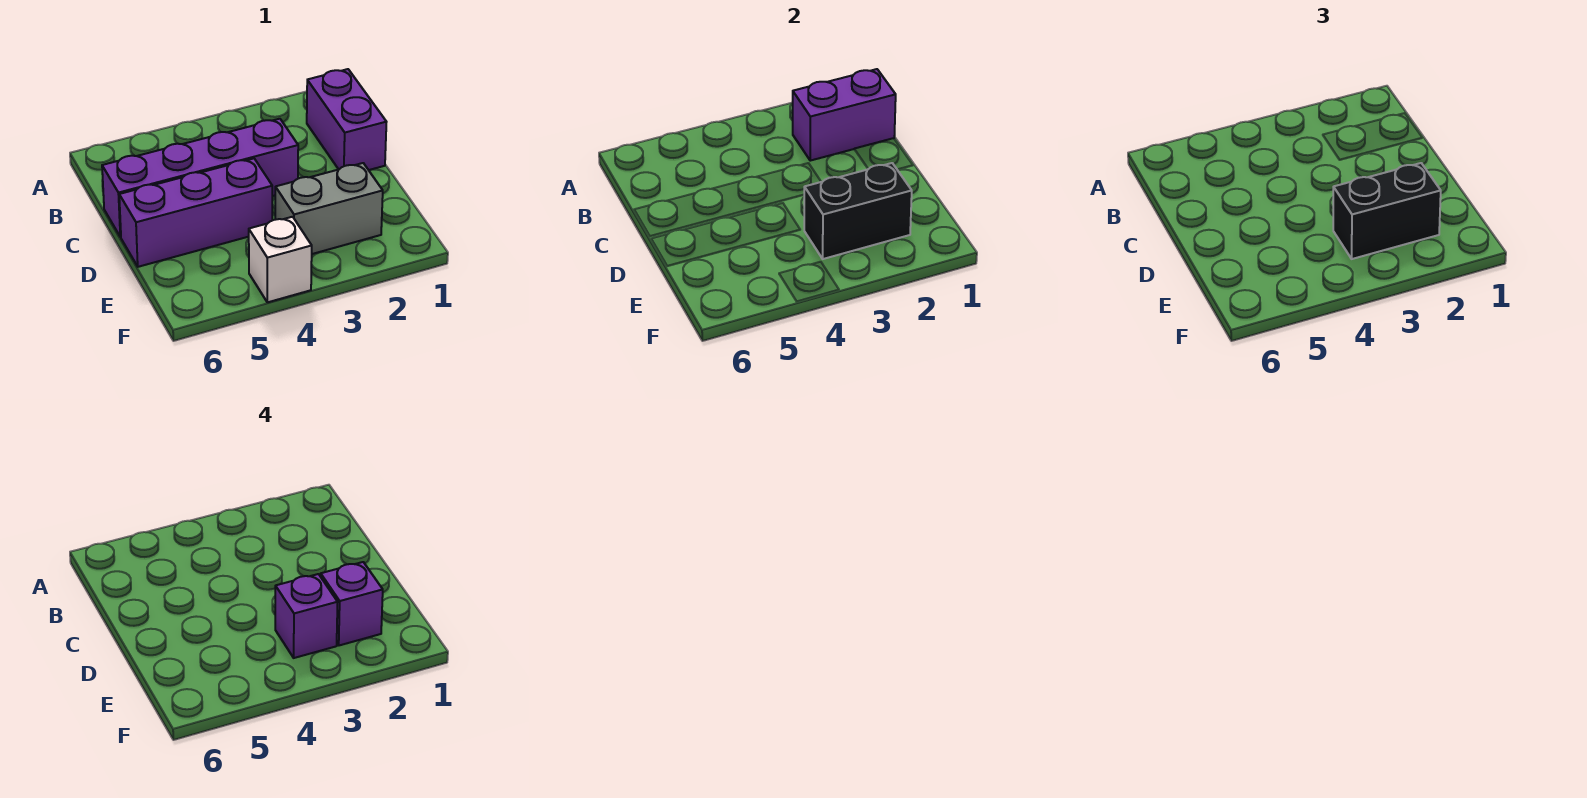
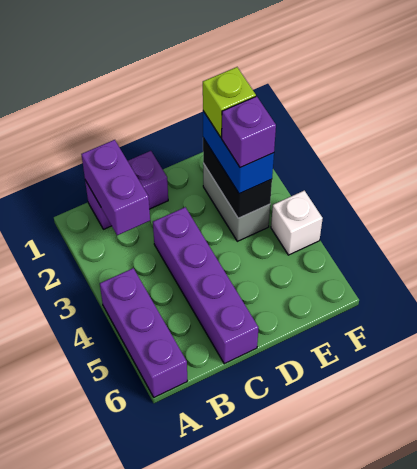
purple 1x3 brick [119,158,272,267] -> purple 1x3 brick moved to [100,268,187,397]
black 1x2 brick [1333,163,1441,259] -> blue 1x2 brick [203,111,274,194]
purple 1x1 brick [321,562,383,645] -> lime 1x1 brick [203,67,256,137]

